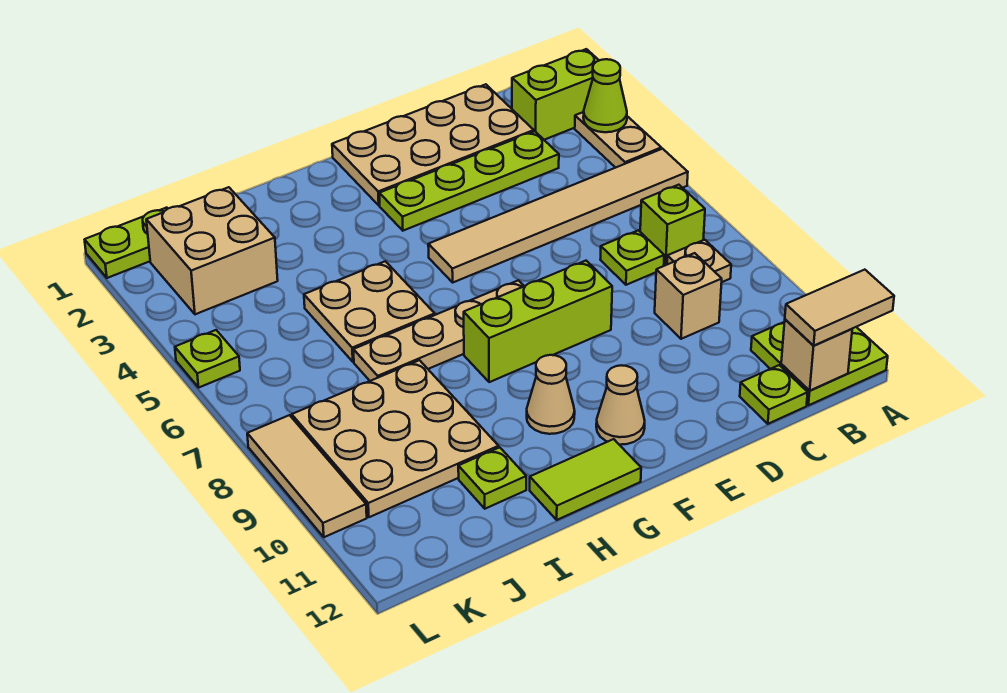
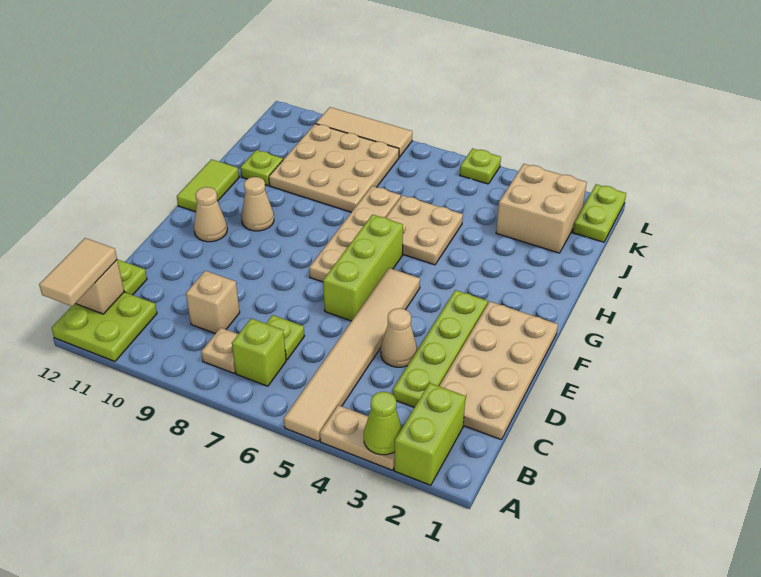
none -> tan 1x1 cone [381,308,417,367]
lime 1x3 brick [464,261,612,382] -> lime 1x3 brick moved to [323,215,403,321]

